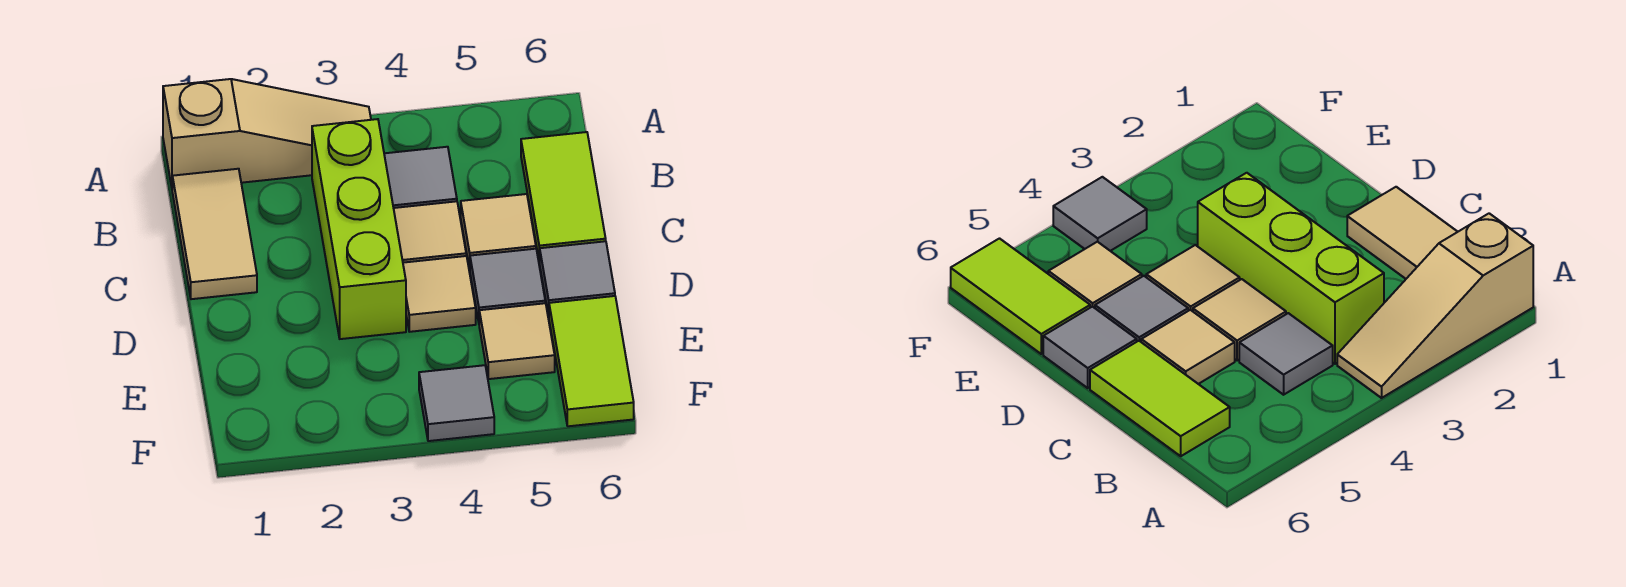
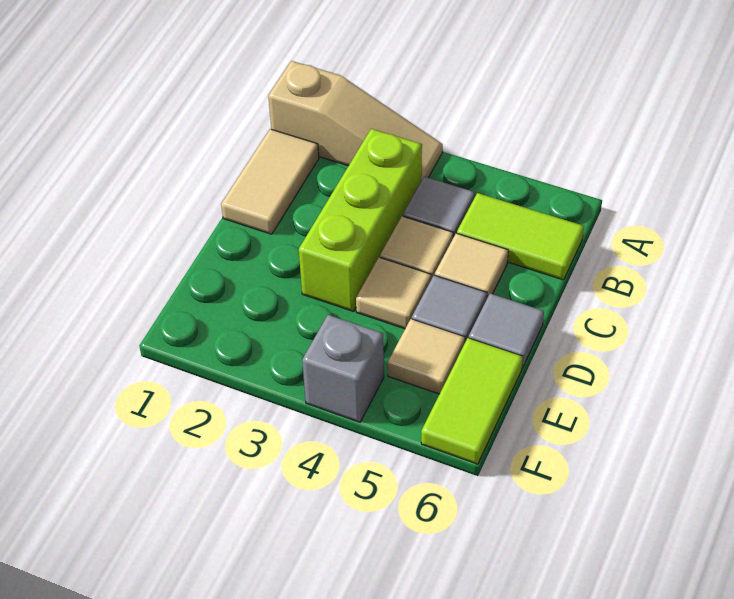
lime 1x2 tile [521,132,606,262] -> lime 1x2 tile turned to [457,193,584,280]
grey 1x1 tile [419,365,494,441] -> grey 1x1 brick [302,315,384,422]

